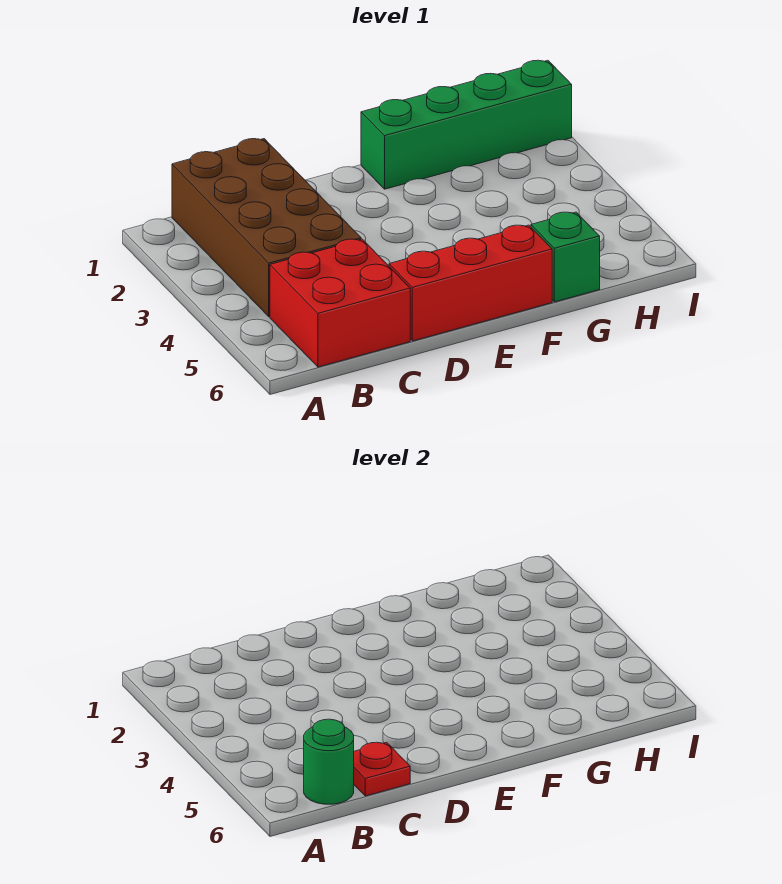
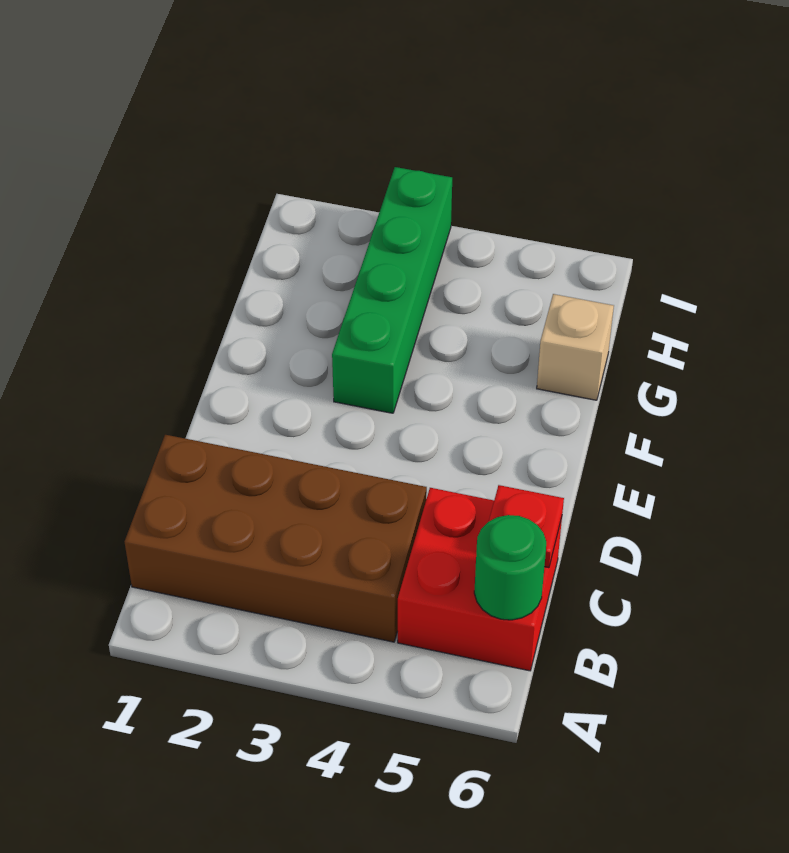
red 1x3 brick [389,225,552,341] -> none
green 1x4 brick [361,60,572,189] -> green 1x4 brick moved to [332,167,452,413]
green 1x1 brick [531,212,600,302] -> tan 1x1 brick [537,294,614,400]

